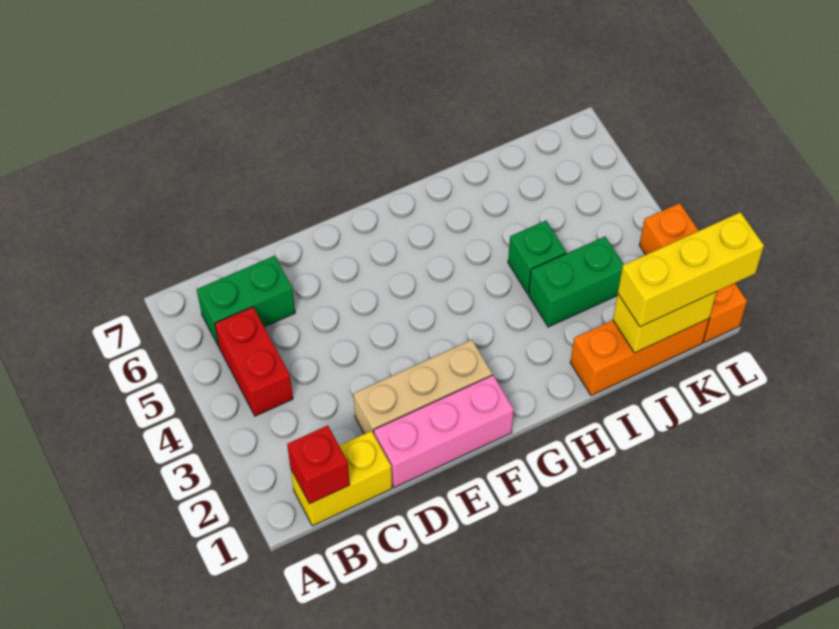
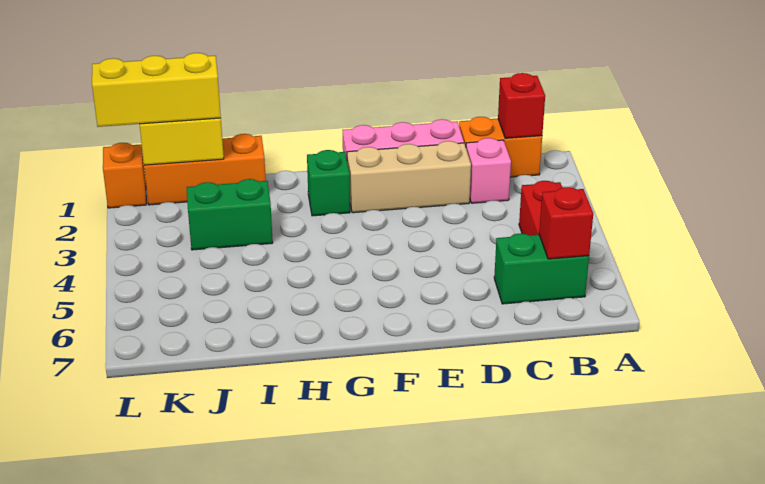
yellow 1x2 brick [291,431,392,526] -> orange 1x2 brick [459,117,542,177]
none -> red 1x1 brick [539,187,593,259]
none -> pink 1x1 brick [466,138,511,203]
green 1x1 brick [508,221,566,294] -> green 1x1 brick moved to [307,150,350,216]
orange 1x3 brick [639,203,747,343] -> orange 1x1 brick [103,143,146,208]

